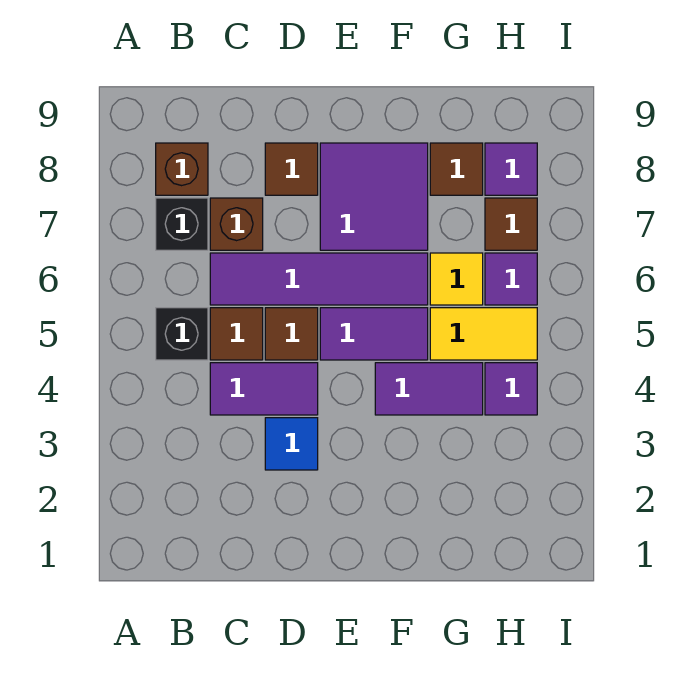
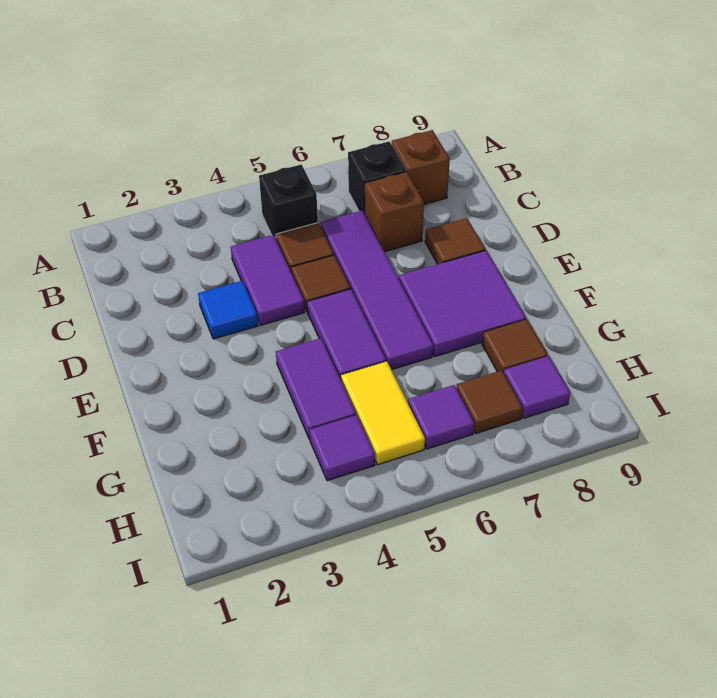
yellow 1x1 tile [430,253,483,305] -> none

